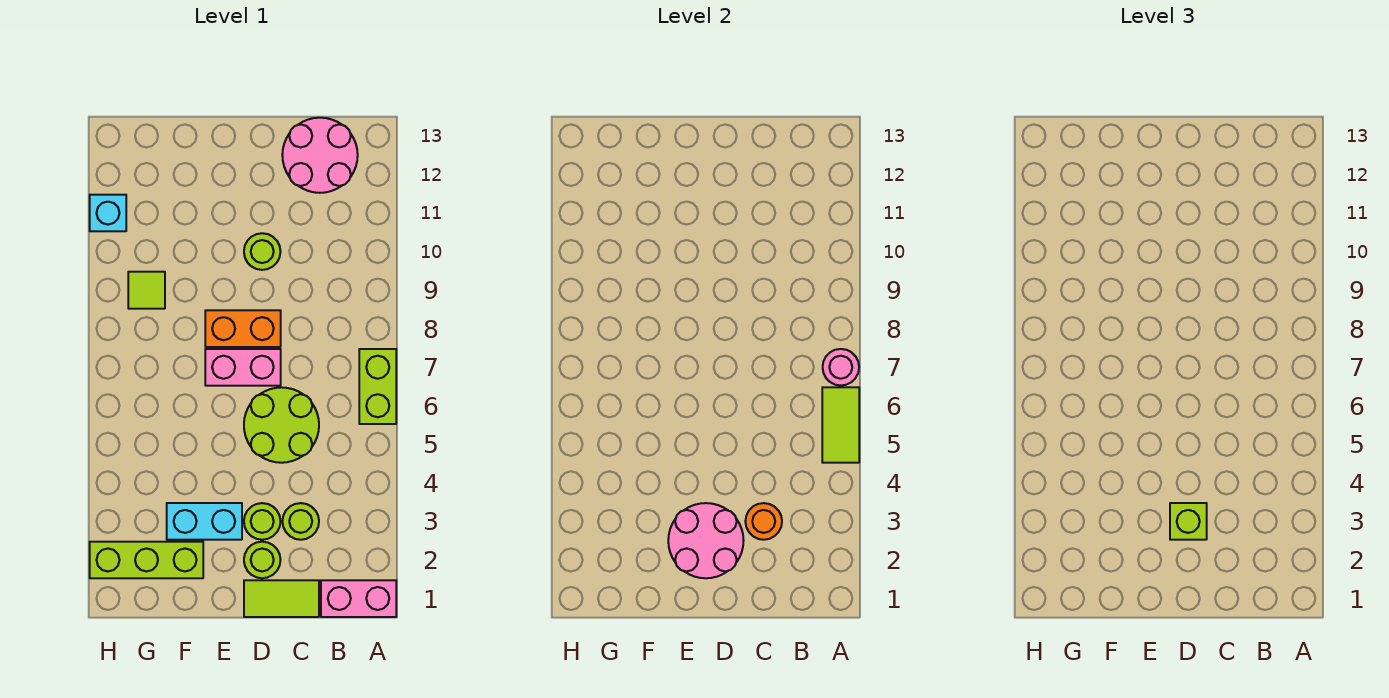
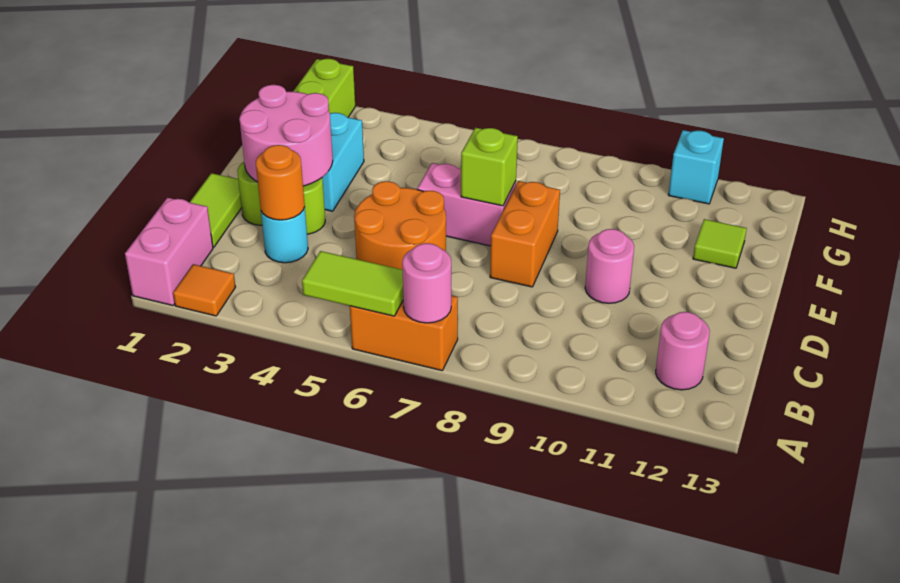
none -> orange 1x1 tile [173,264,235,316]
lime 1x2 brick [359,349,396,424] -> orange 1x2 brick [350,296,458,371]
pink 2x2 round brick [282,118,358,193] -> pink 1x1 round brick [656,312,710,390]
lime 1x1 round brick [282,503,319,540] -> cyan 1x1 round brick [261,207,308,263]
lime 2x2 round brick [244,387,319,463] -> orange 2x2 round brick [354,181,446,270]
lime 1x1 brick [1170,503,1207,540] -> lime 1x1 brick moved to [461,128,518,206]
pink 1x2 brick [205,349,281,386] -> pink 1x2 brick turned to [417,163,516,246]
lime 1x1 round brick [244,233,281,270] -> pink 1x1 round brick [585,229,634,303]
lime 1x1 tile [128,272,165,309] -> lime 1x1 tile moved to [693,219,747,268]

